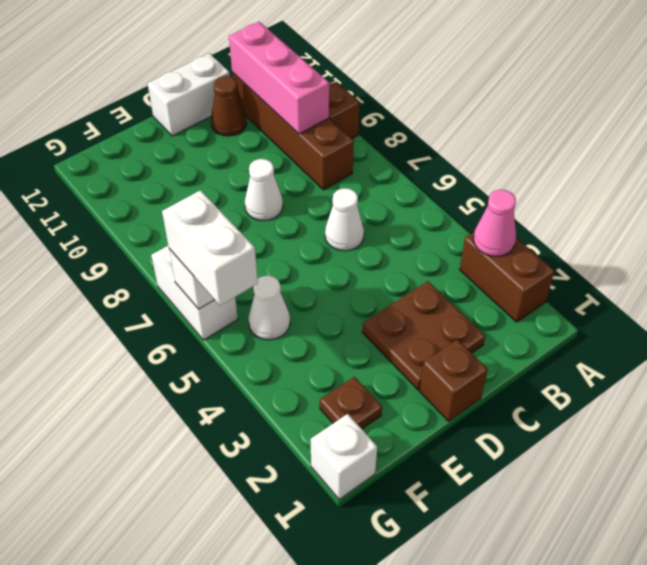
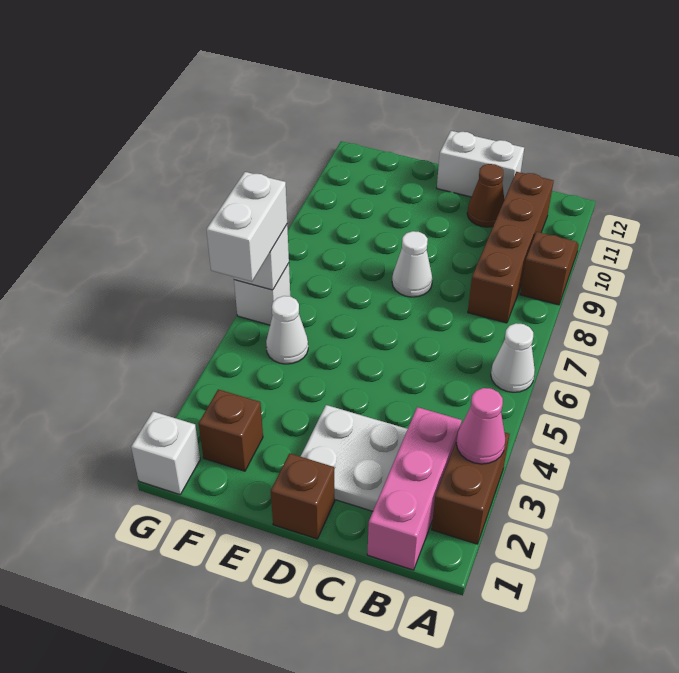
pink 1x3 brick [229,22,329,134] -> pink 1x3 brick moved to [367,407,462,570]
brown 2x2 plate [362,281,485,390] -> white 2x2 plate [301,405,408,511]
white 1x1 cone [325,188,364,251] -> white 1x1 cone moved to [491,323,535,392]
brown 1x1 plate [320,377,382,429] -> brown 1x1 brick [199,389,263,471]
white 1x2 brick [151,246,238,340] -> white 1x1 brick [234,263,290,325]

